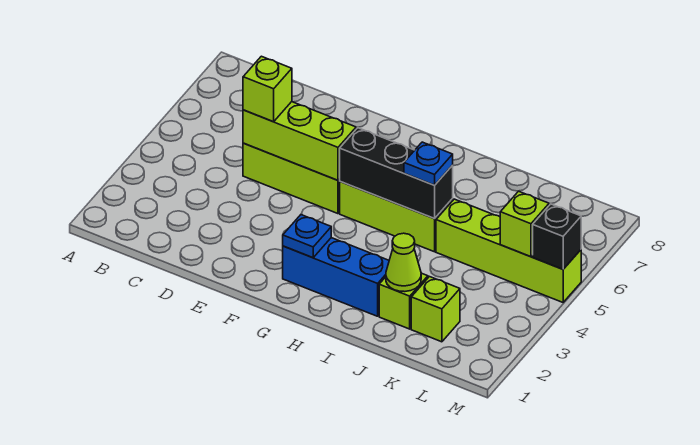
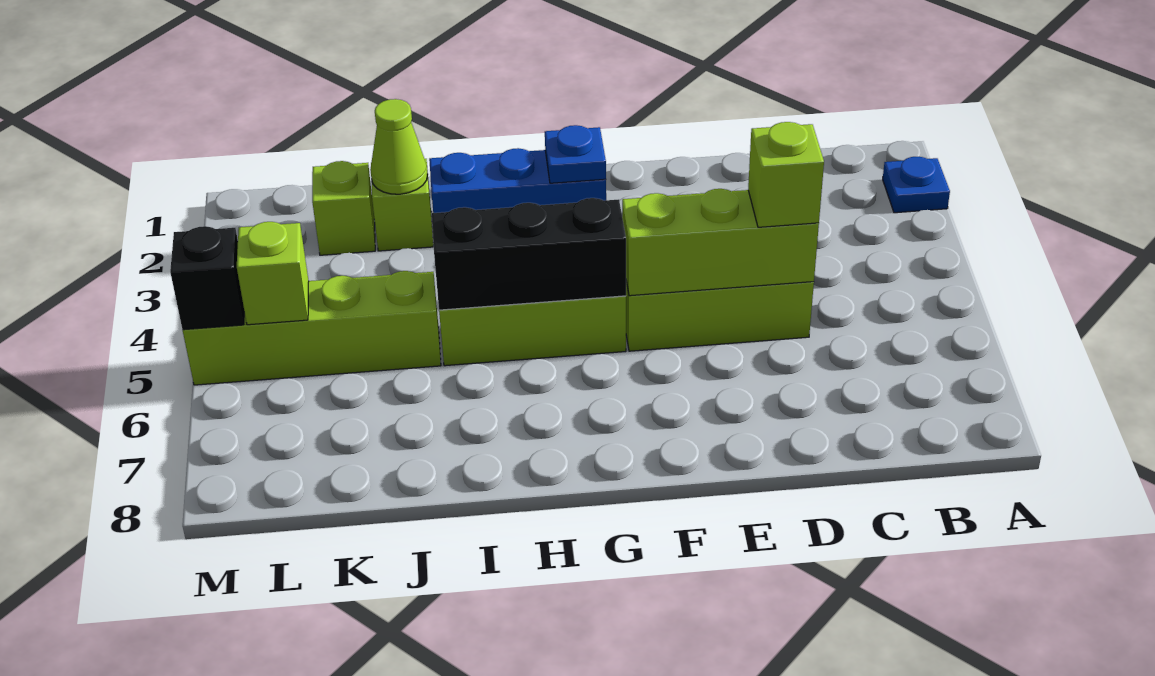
blue 1x1 plate [404,142,453,185] -> blue 1x1 plate moved to [883,157,950,213]

